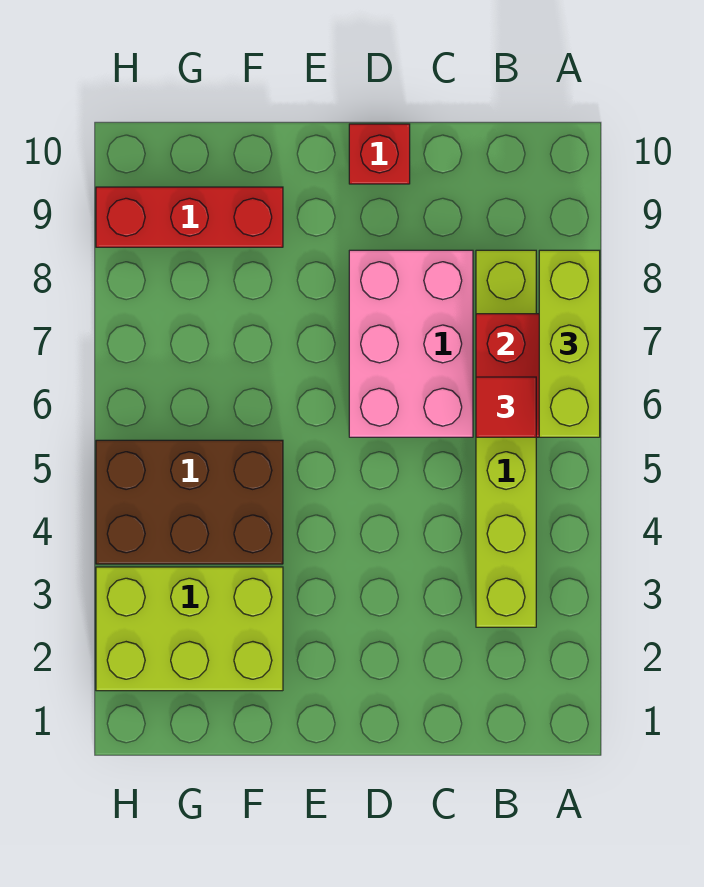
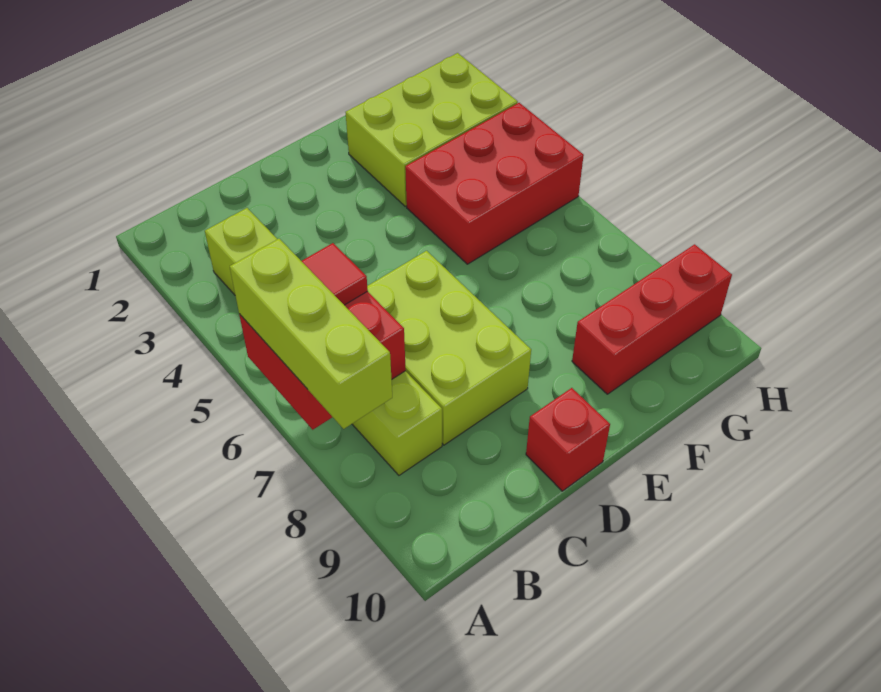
pink 2x3 brick [349,250,473,437] -> lime 2x3 brick [367,251,531,445]
brown 2x3 brick [96,440,283,564] -> red 2x3 brick [405,103,584,264]

